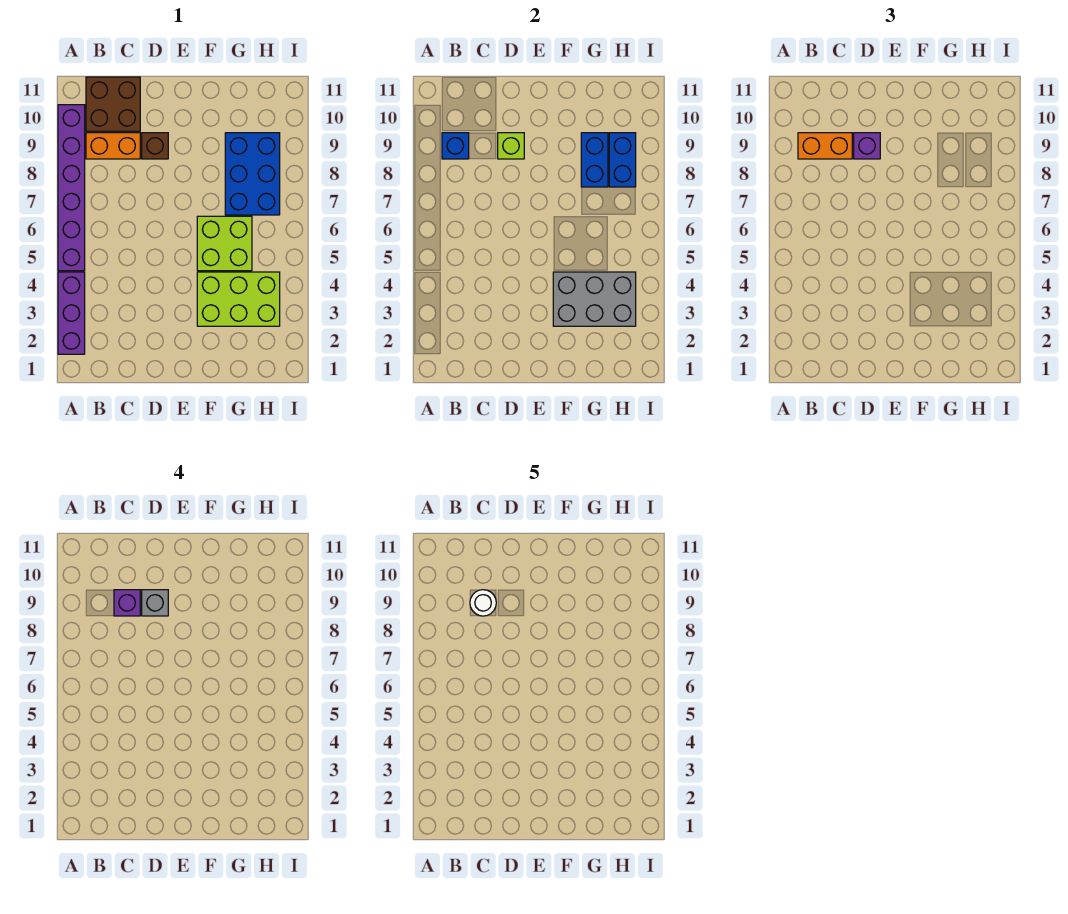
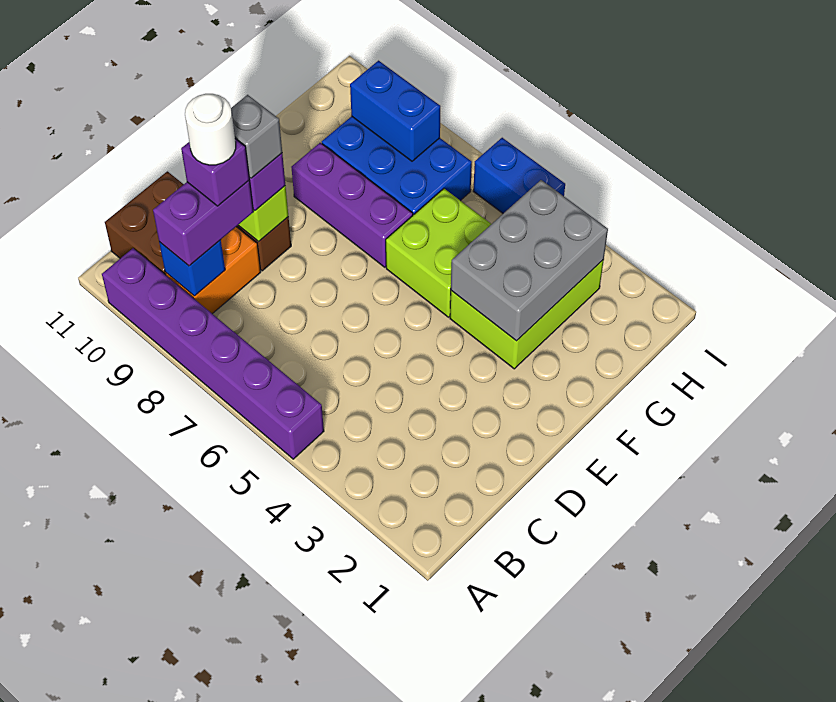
purple 1x3 brick [58,272,85,354] -> purple 1x3 brick moved to [291,143,413,267]
orange 1x2 brick [798,133,852,159] -> purple 1x2 brick [153,181,253,266]
blue 1x2 brick [581,133,608,187] -> blue 1x2 brick moved to [473,138,565,213]

